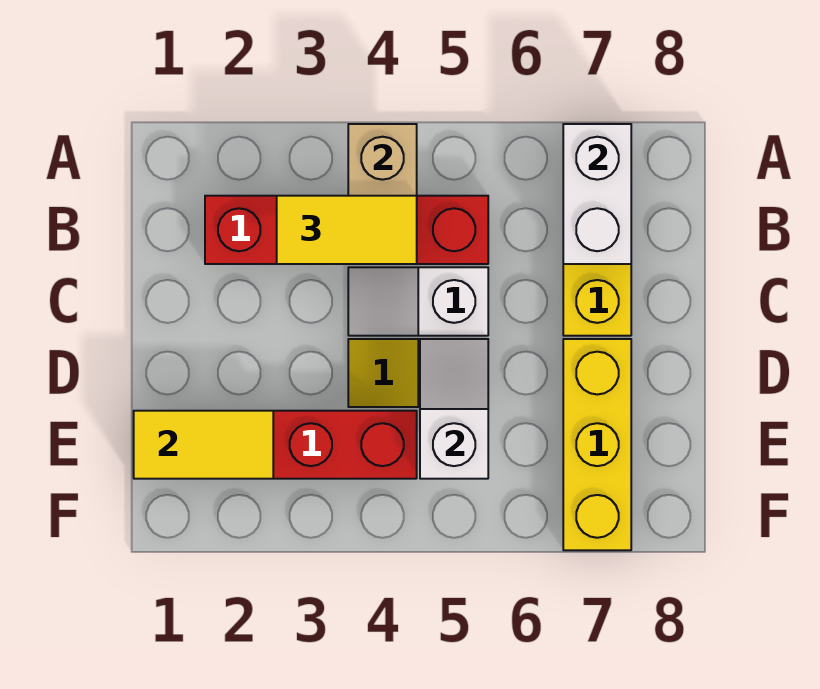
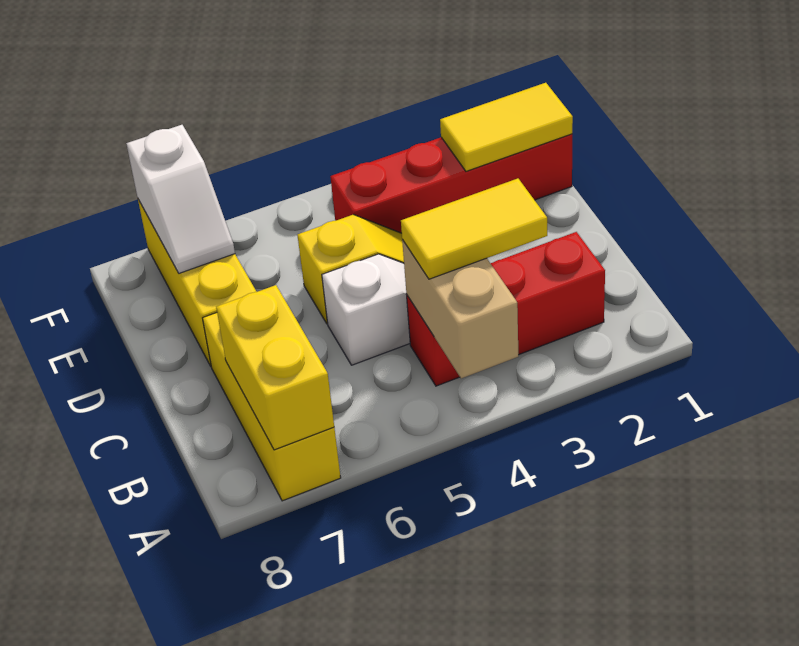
white 1x2 brick [563,124,631,264] -> yellow 1x2 brick [216,285,334,450]
red 1x4 brick [205,196,488,264] -> red 1x3 brick [407,232,605,386]
white 1x2 slope [420,339,488,479] -> white 1x2 slope moved to [126,125,235,273]

